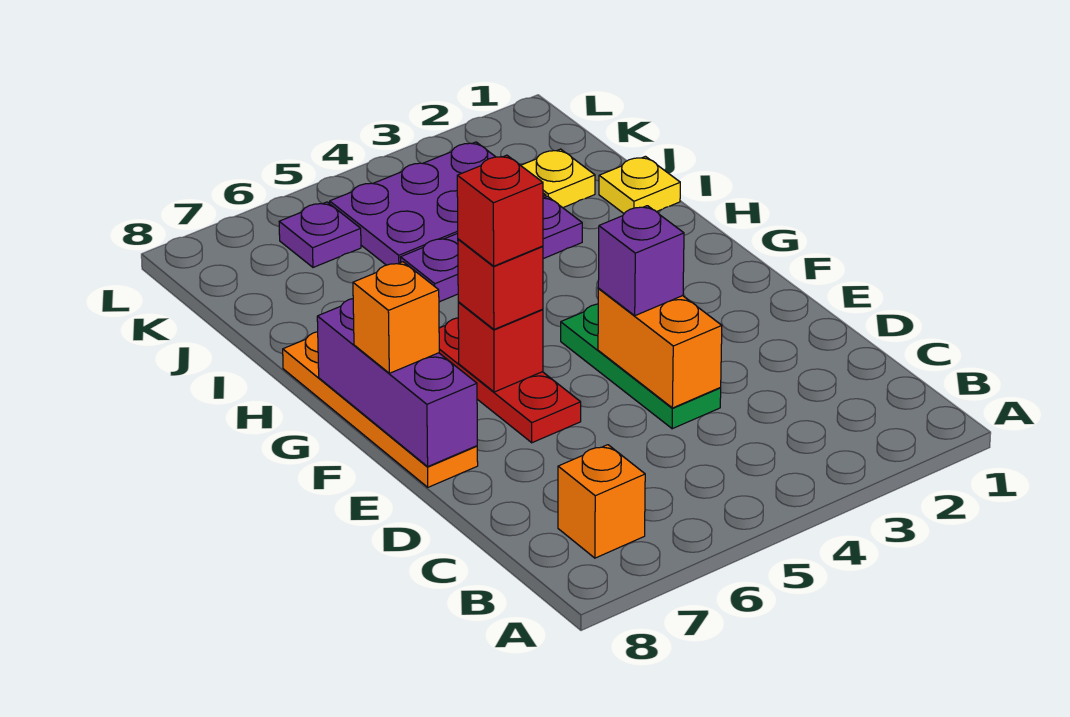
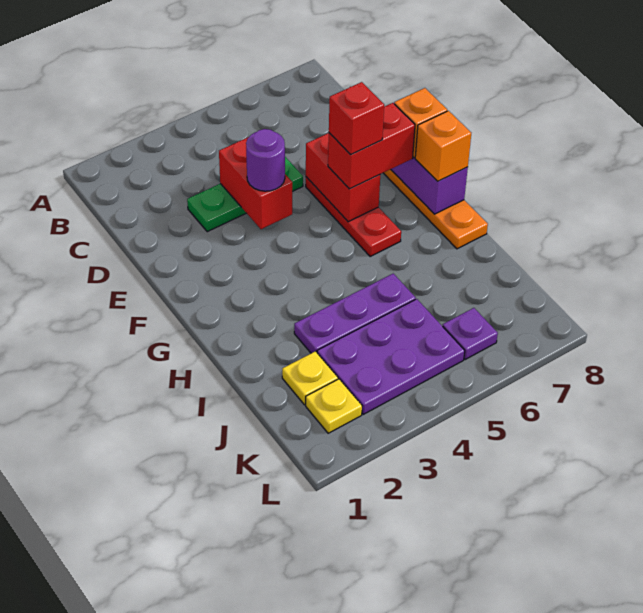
orange 1x1 brick [558,445,645,558] -> orange 1x1 brick moved to [415,111,471,181]
green 1x3 plate [561,304,721,429] -> green 1x3 plate turned to [187,157,303,232]
orange 1x2 brick [598,289,722,408] -> red 1x2 brick [219,137,292,229]
purple 1x1 brick [598,206,684,316] -> purple 1x1 round brick [246,129,285,191]
red 1x1 brick [458,302,543,392] -> red 1x2 brick [306,133,380,222]
red 1x1 brick [458,239,543,329] -> red 1x2 brick [328,103,415,189]
yellow 1x1 plate [599,156,680,213] -> yellow 1x1 plate moved to [306,379,362,433]

